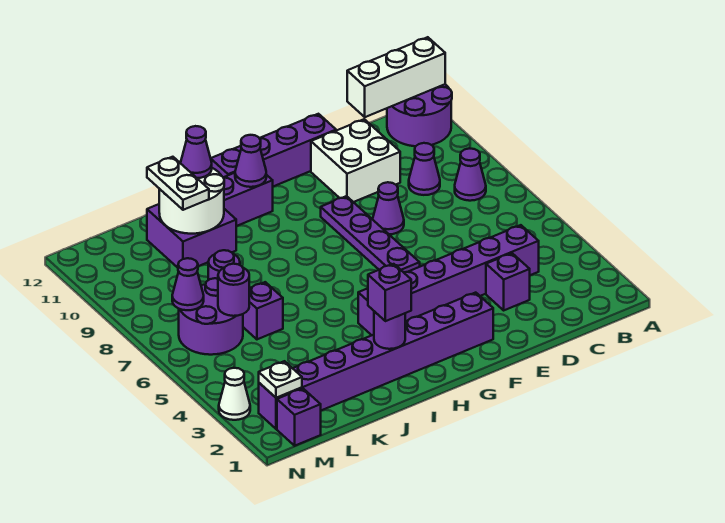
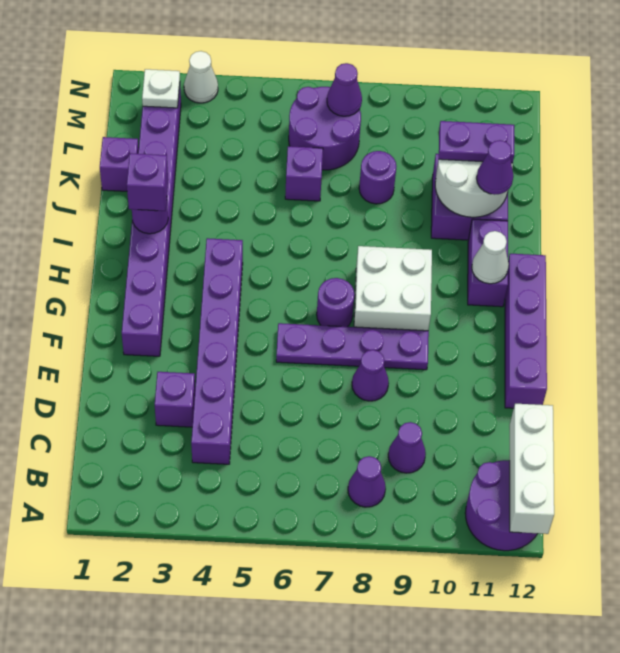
white 2x2 brick [311,119,400,202] -> white 2x2 brick moved to [354,246,432,331]
purple 1x1 cone [235,135,266,187] -> white 1x1 cone [472,231,509,284]
white 1x2 plate [147,157,209,210] -> purple 1x2 plate [439,121,514,163]
purple 1x1 round brick [218,264,249,316] -> purple 1x1 round brick moved to [317,278,354,327]
purple 1x1 brick [277,388,321,446] -> purple 1x1 brick moved to [100,137,139,191]

